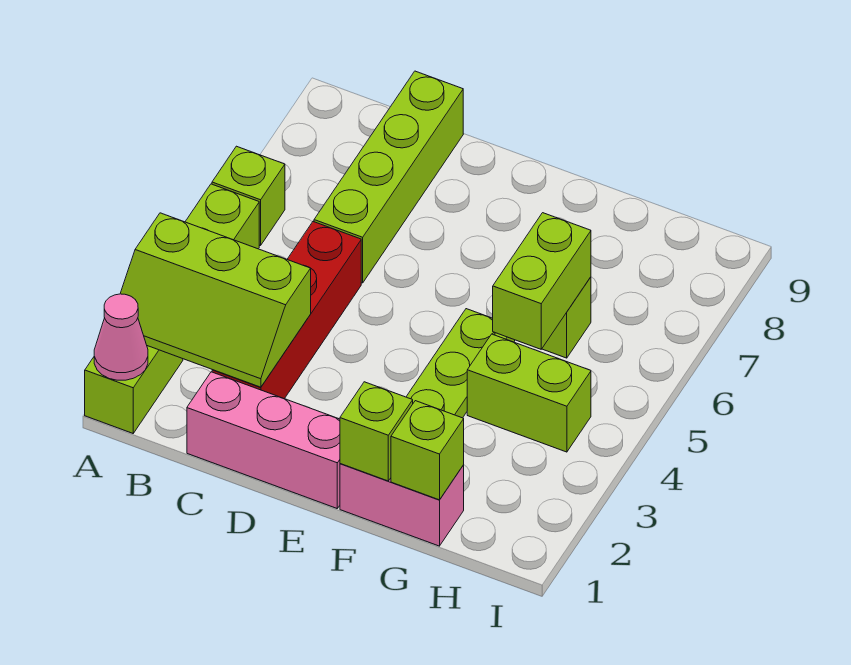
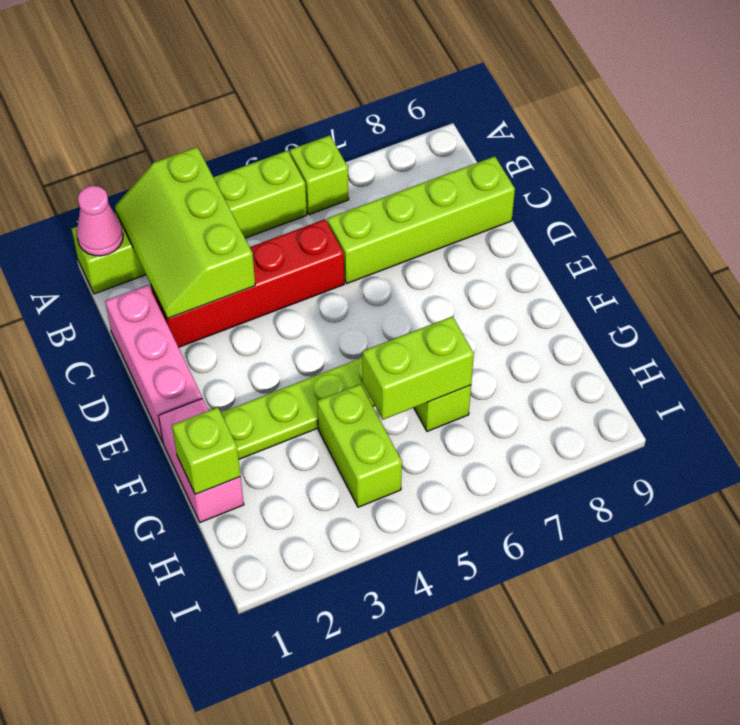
lime 1x1 brick [340,382,413,481] -> none

